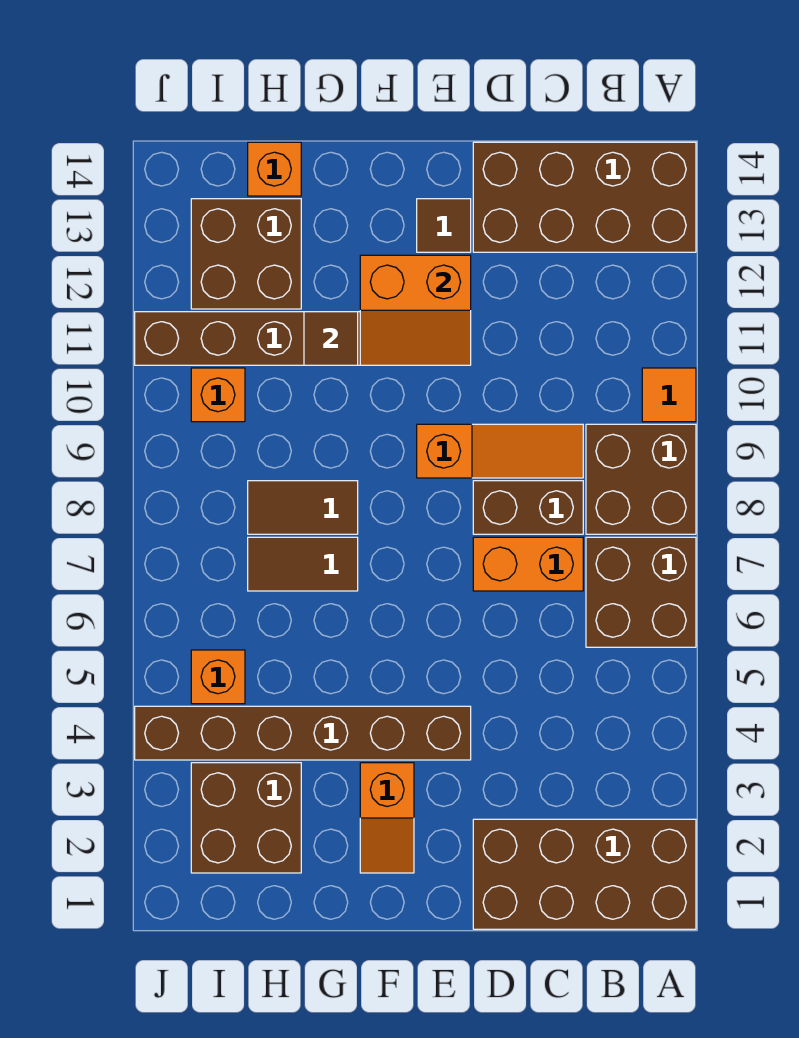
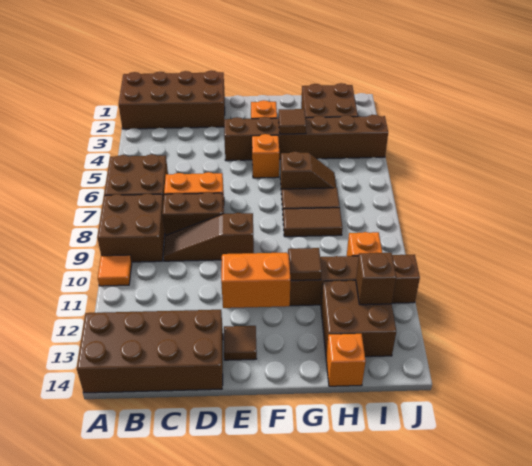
orange 1x3 slope [417,424,583,478] -> brown 1x3 slope [163,213,254,261]
none -> brown 1x1 tile [278,109,306,134]
none -> brown 1x2 slope [280,152,336,194]
orange 1x1 brick [191,650,245,704] -> orange 1x1 brick moved to [252,134,279,178]
none -> brown 1x1 brick [356,253,396,305]

